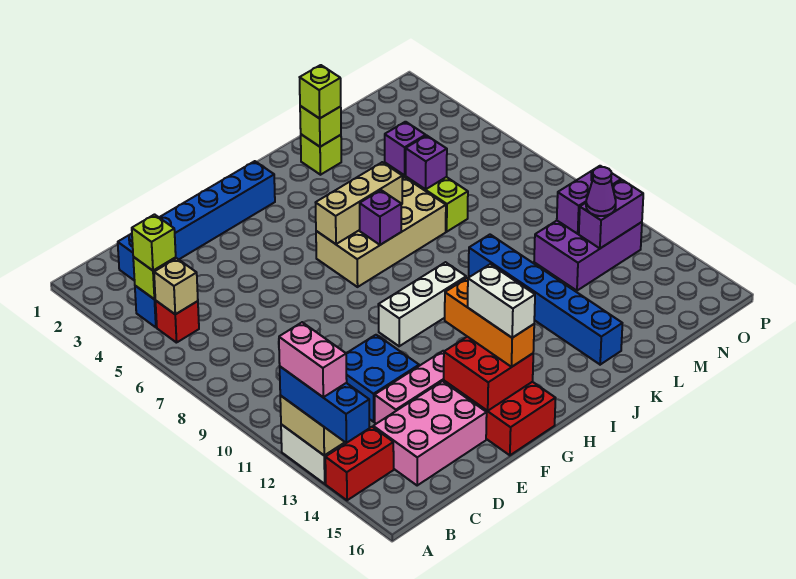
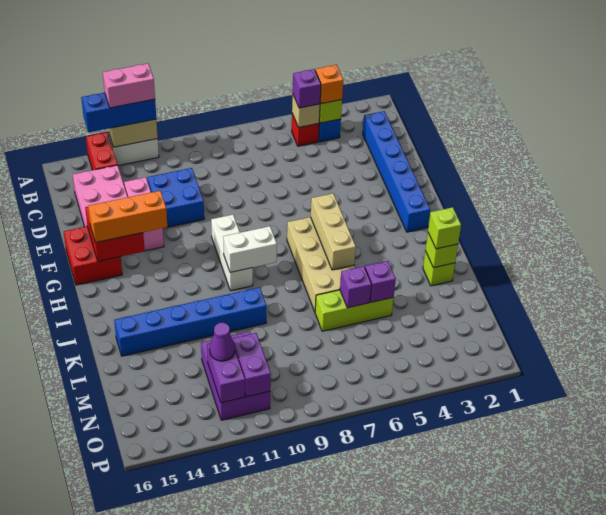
lime 1x1 brick [132,215,176,271] -> orange 1x1 brick [315,65,343,104]
white 1x2 brick [468,264,535,338] -> white 1x2 brick moved to [223,226,277,272]
purple 1x1 brick [360,190,401,245] -> purple 1x1 brick moved to [293,69,321,108]

